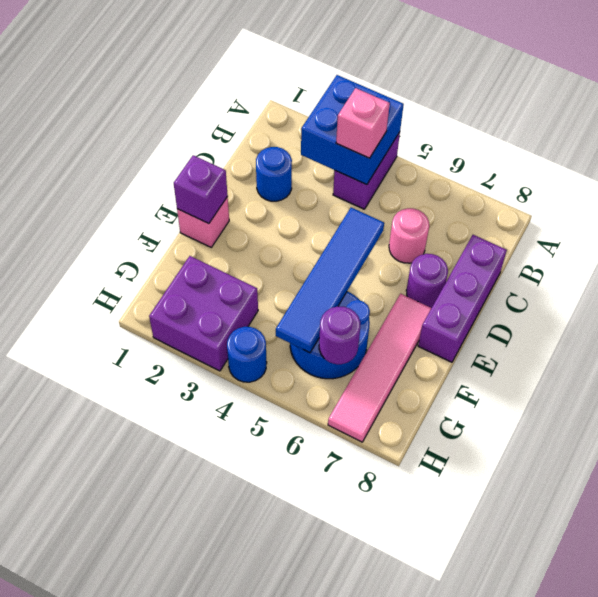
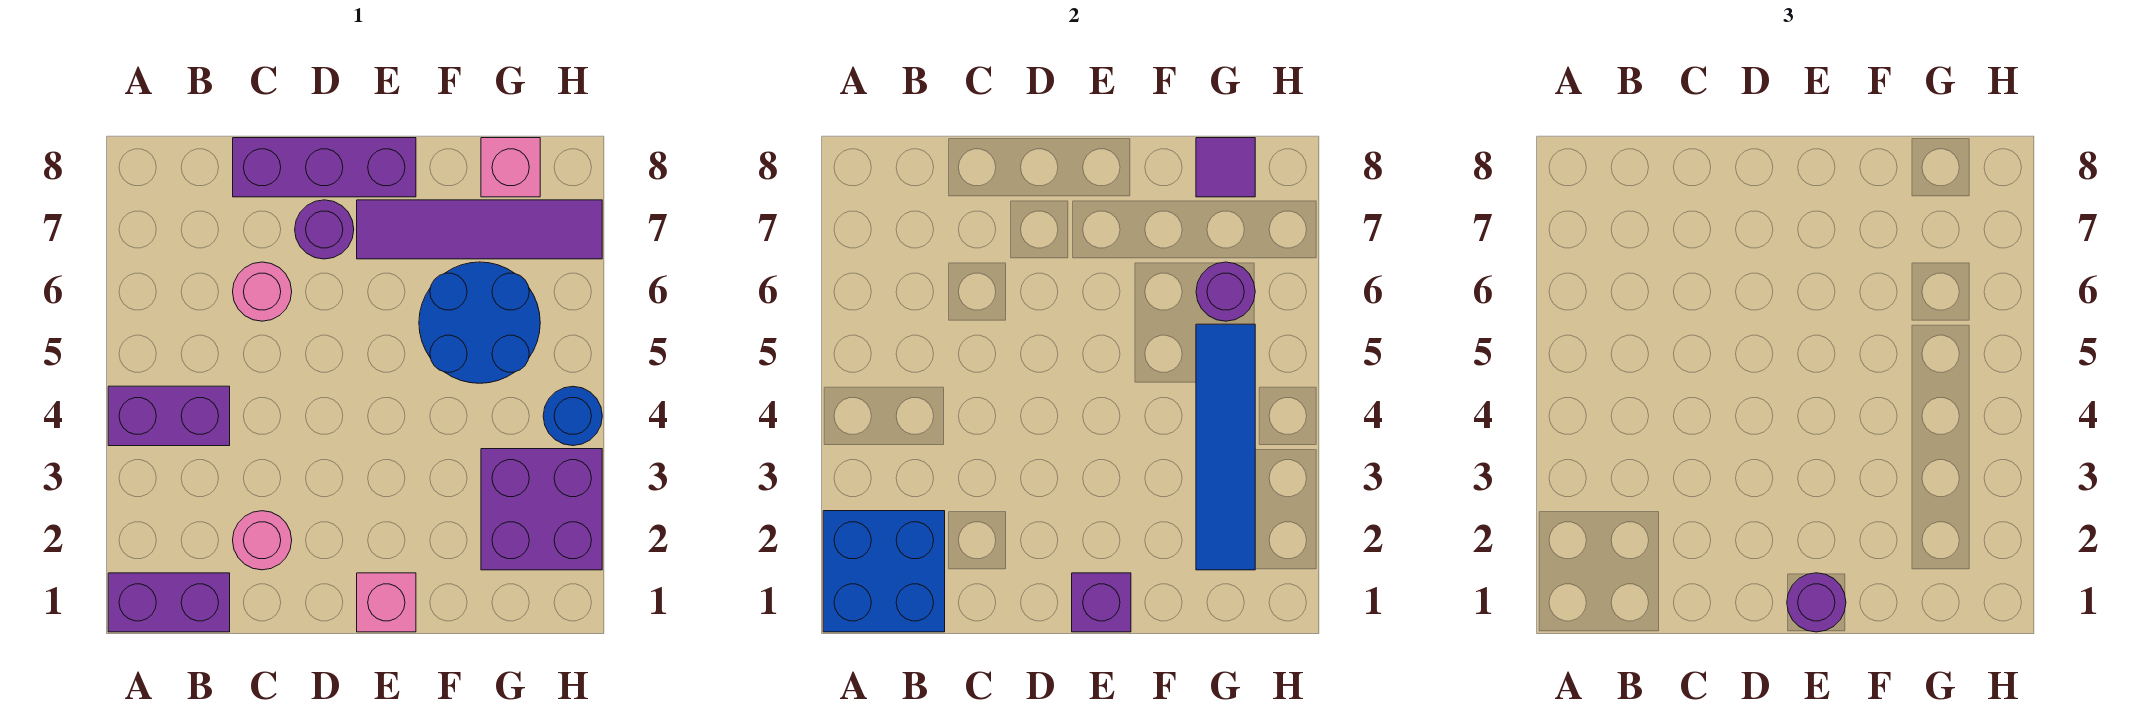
none -> purple 1x2 brick [108,573,230,632]
blue 2x2 brick [301,75,404,185] -> blue 2x2 brick moved to [823,511,945,632]
pink 1x1 brick [336,88,390,158] -> pink 1x1 brick moved to [481,138,540,197]
blue 1x1 round brick [256,147,292,201] -> pink 1x1 round brick [233,511,292,570]
blue 1x4 tile [276,208,384,353] -> blue 1x4 tile turned to [1196,324,1255,570]
none -> purple 1x1 round brick [1787,573,1846,632]
pink 1x4 tile [328,294,431,442] -> purple 1x4 tile [357,200,602,259]
none -> purple 1x1 tile [1196,138,1255,197]

